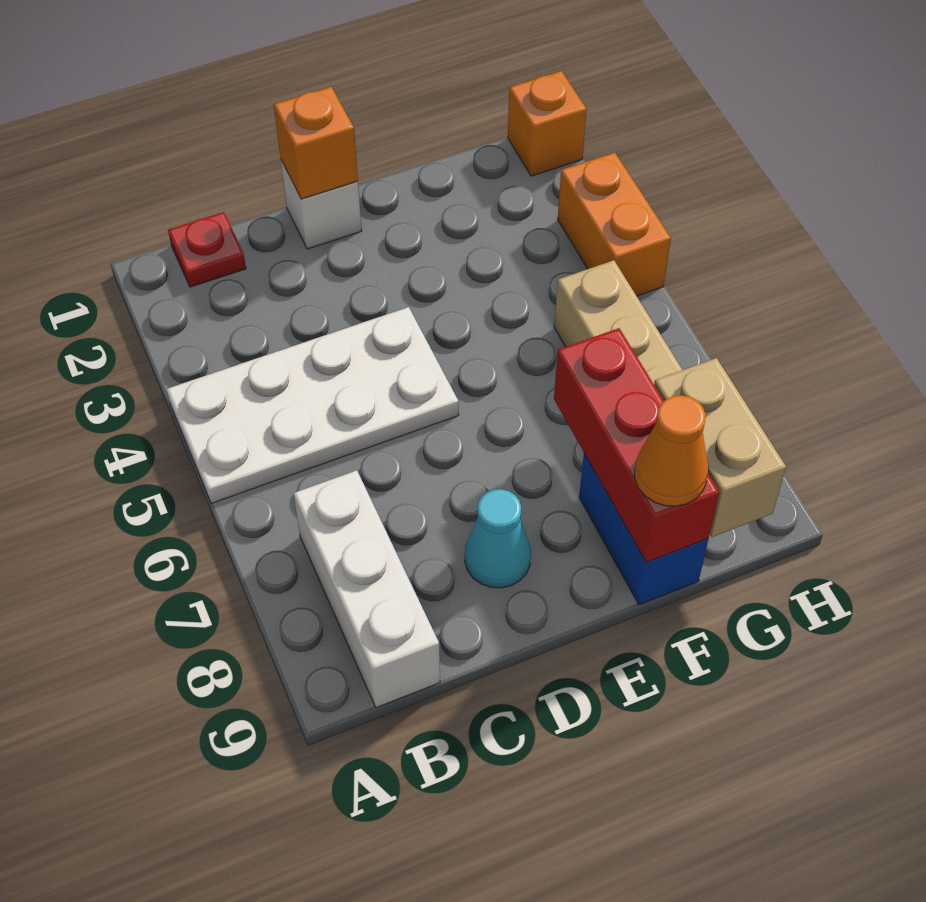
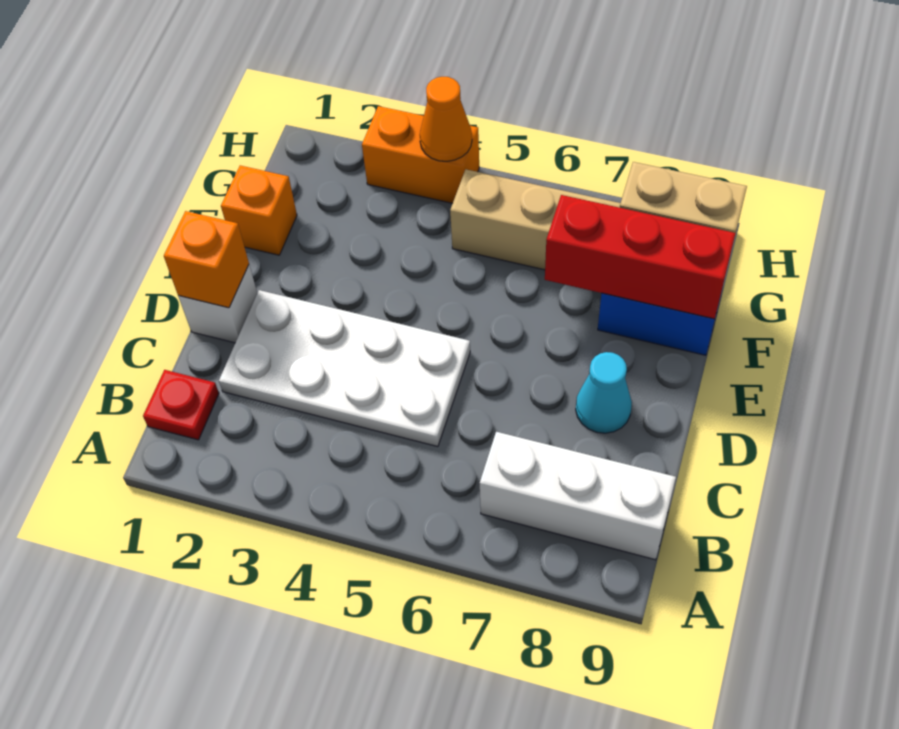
white 2x4 plate [166,307,459,504] -> white 2x4 plate turned to [219,290,470,447]
orange 1x1 cone [635,396,708,506] -> orange 1x1 cone moved to [420,77,472,161]
orange 1x1 brick [508,71,587,176] -> orange 1x1 brick moved to [221,165,297,255]

